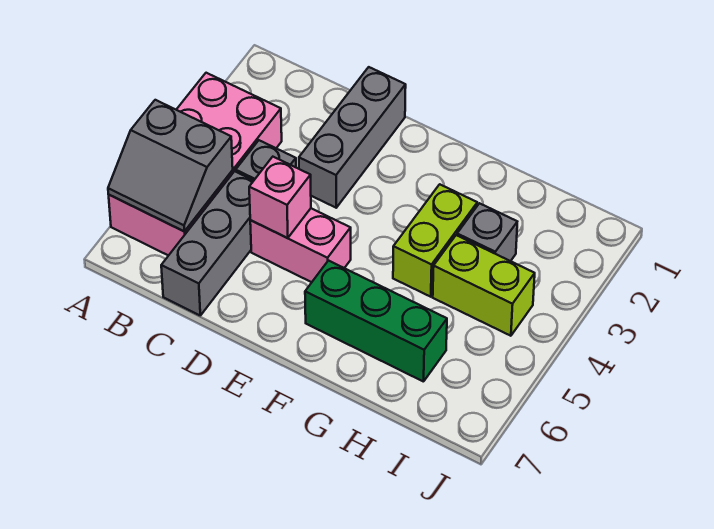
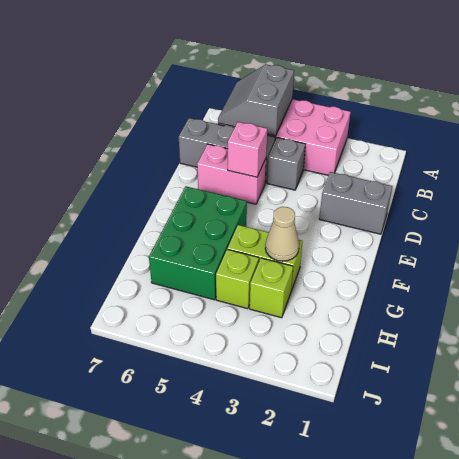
grey 1x3 brick [299,67,406,208] -> grey 1x2 brick [319,172,392,234]
pink 1x2 brick [250,208,351,282] -> pink 1x2 brick turned to [197,144,266,204]
green 1x3 brick [305,261,447,382] -> green 2x3 brick [149,186,247,300]
none -> tan 1x1 cone [265,207,299,261]
grey 1x1 brick [457,203,517,261] -> lime 1x1 brick [250,258,293,318]
lime 1x2 brick [433,235,535,336] -> lime 1x1 brick [216,250,259,309]

